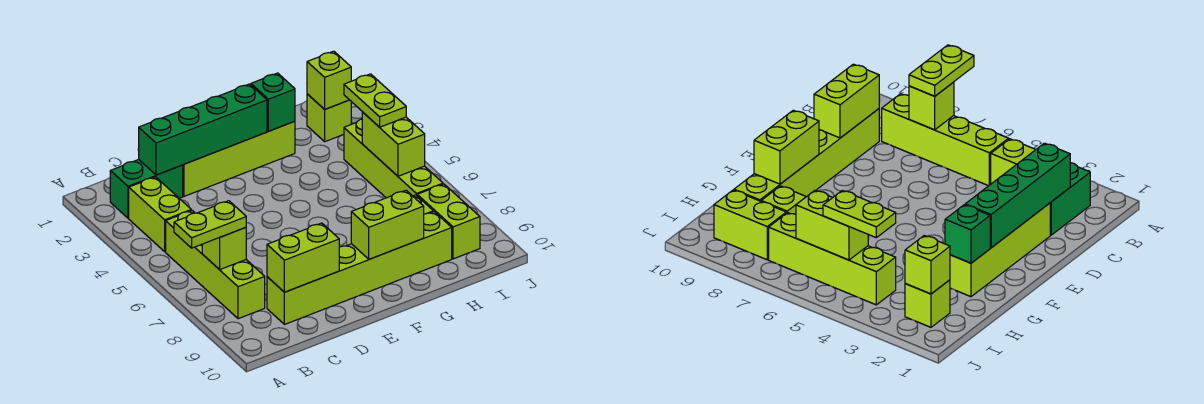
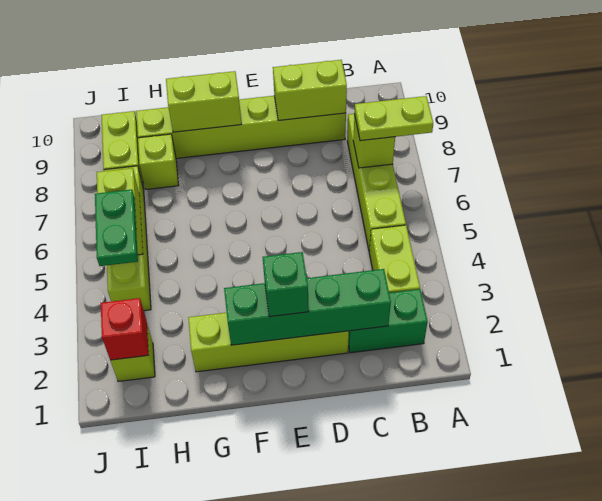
green 1x1 brick [251,73,295,131] -> green 1x1 brick moved to [263,252,309,317]
lime 1x1 brick [307,51,351,109] -> red 1x1 brick [101,298,149,360]
lime 1x2 plate [344,74,406,127] -> green 1x2 plate [95,190,138,266]

